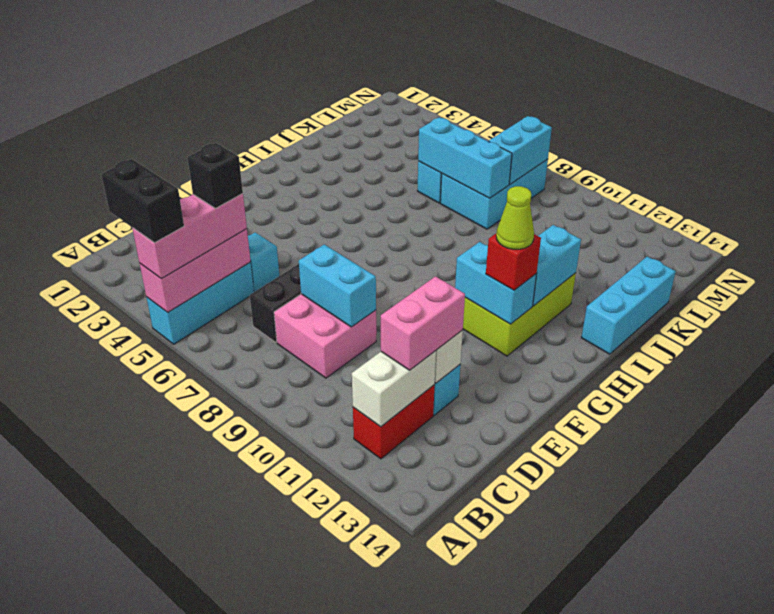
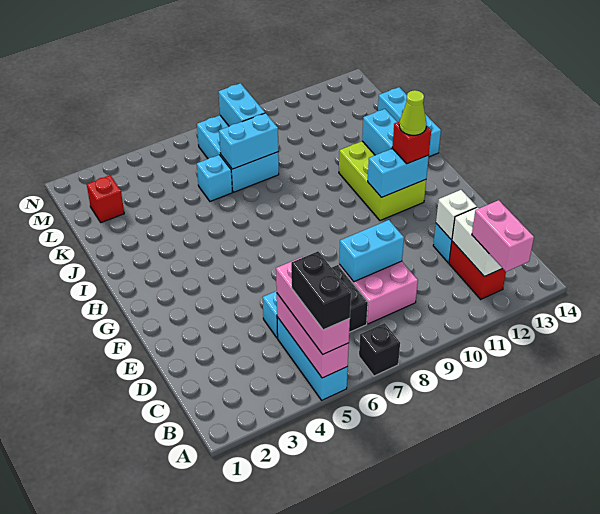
black 1x2 brick [101,159,184,243] -> black 1x2 brick turned to [291,251,351,330]
black 1x1 brick [187,143,243,208] -> black 1x1 brick moved to [359,323,400,376]
pink 1x2 brick [381,276,465,370] -> pink 1x2 brick moved to [472,200,534,272]
cyan 1x3 brick [418,117,512,198] -> cyan 1x2 brick [219,113,278,169]
none -> red 1x1 brick [87,175,124,223]

